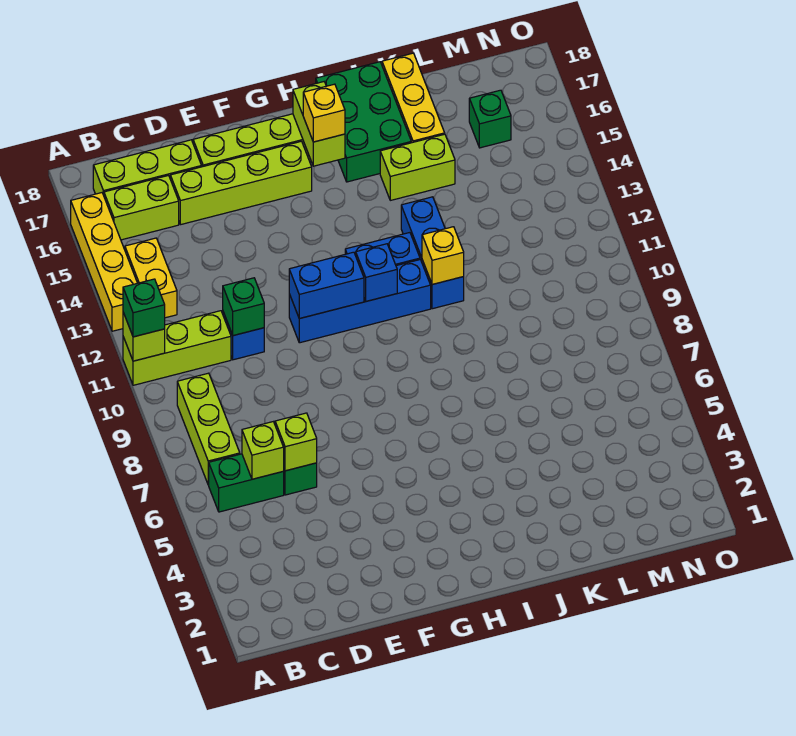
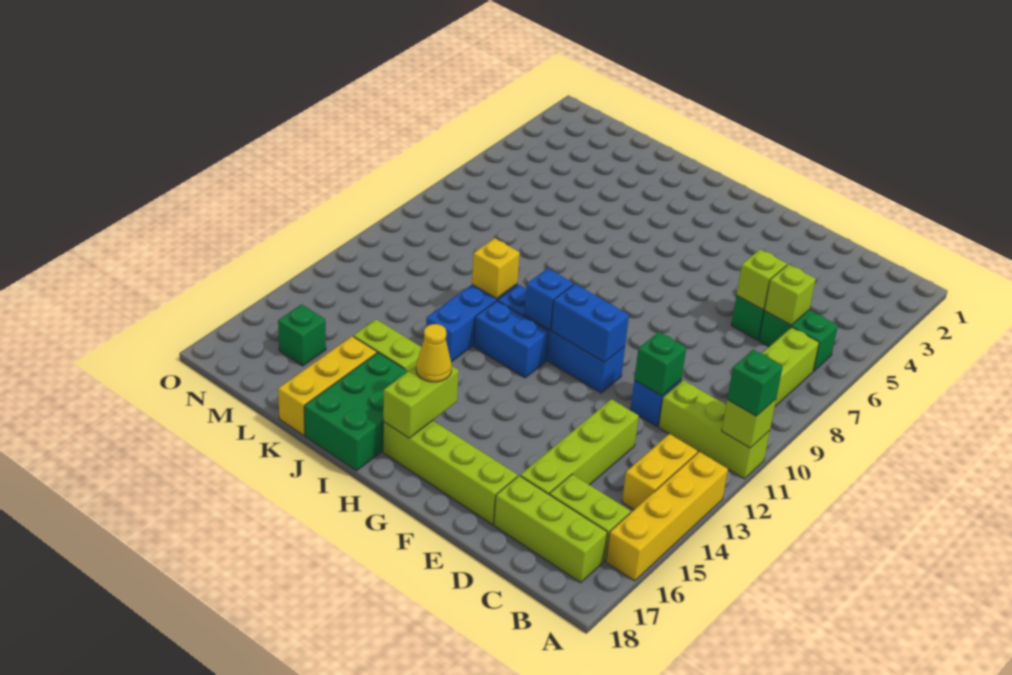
lime 1x4 brick [170,141,312,225] -> lime 1x4 brick turned to [520,399,639,495]
yellow 1x1 brick [303,84,345,142] -> yellow 1x1 cone [416,324,452,382]

